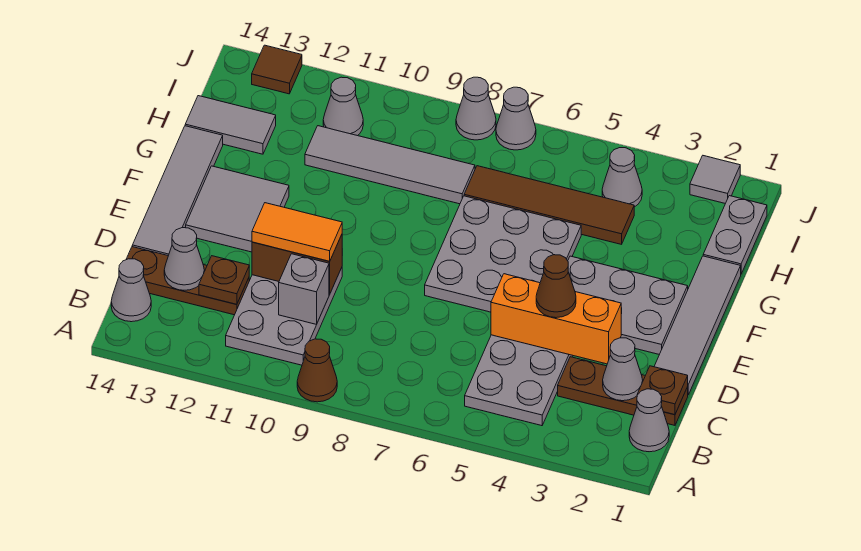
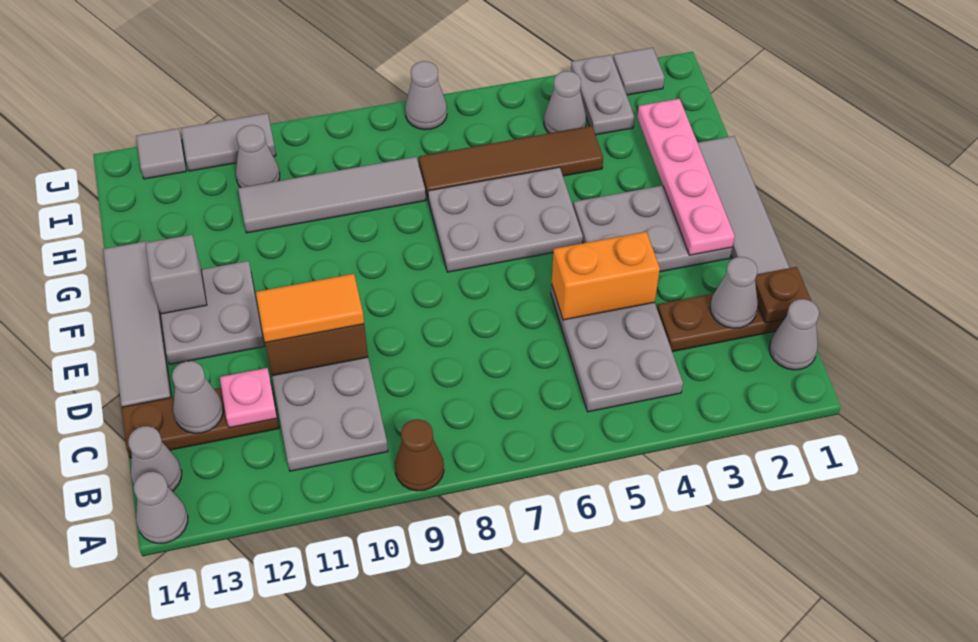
grey 1x1 brick [279,254,329,324] -> grey 1x1 brick moved to [145,235,207,314]
brown 1x1 plate [199,256,249,304] -> pink 1x1 plate [220,368,277,428]
orange 1x3 brick [491,274,621,364] -> orange 1x2 brick [552,232,660,320]
brown 1x1 cone [536,255,576,318] -> none
none -> pink 1x4 plate [637,99,735,255]
grey 3x3 plate [425,196,581,312] -> grey 2x3 plate [428,167,583,272]
grey 2x2 tile [186,166,289,252] -> grey 2x2 plate [161,261,264,364]
grey 1x2 plate [703,196,767,274] -> grey 1x2 plate moved to [571,55,635,135]
grey 1x2 tile [185,96,276,154] -> grey 1x2 tile moved to [181,113,276,171]
grey 1x1 cone [456,77,496,140] -> grey 1x1 cone moved to [134,472,188,543]
brown 1x1 tile [252,45,302,94] -> grey 1x1 tile [136,128,186,179]

